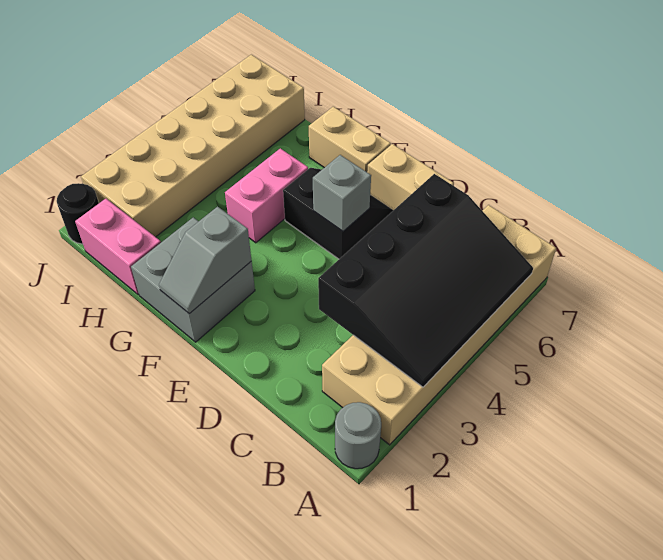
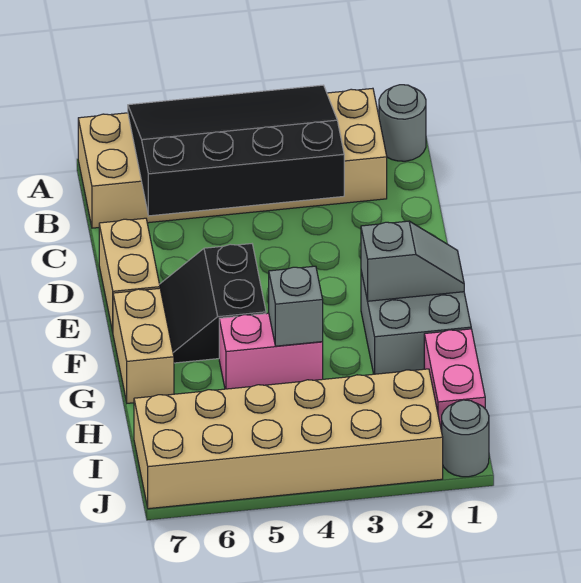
grey 1x1 brick [313,155,371,231] -> grey 1x1 brick moved to [269,266,323,346]
black 1x1 round brick [57,183,99,244] -> grey 1x1 round brick [442,400,489,477]

